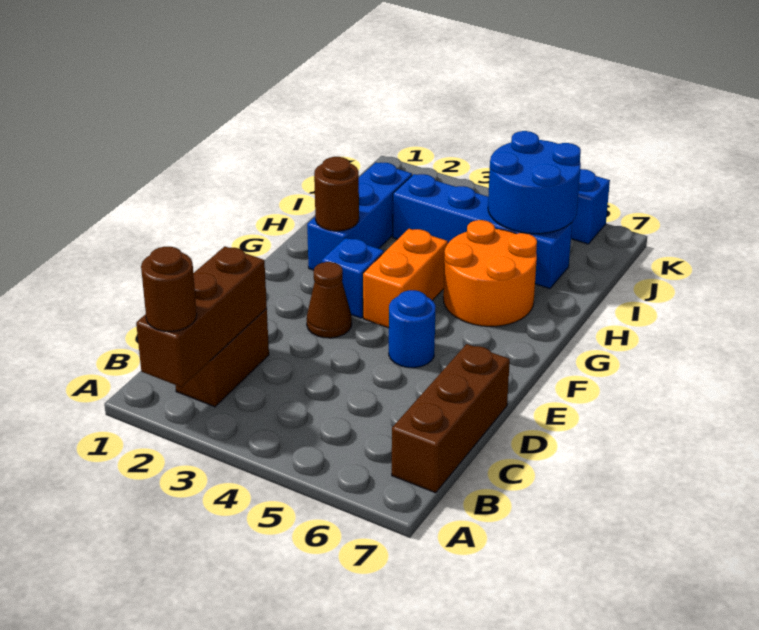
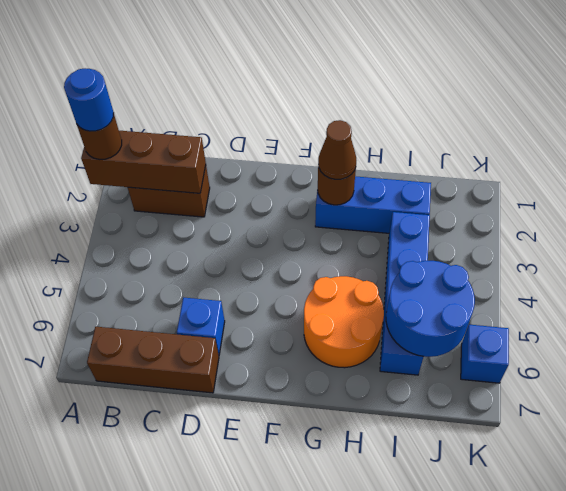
brown 1x1 cone [307,262,352,338] -> brown 1x1 cone moved to [318,120,356,179]
blue 1x1 round brick [389,290,436,368] -> blue 1x1 round brick moved to [64,68,114,131]
blue 1x1 brick [322,238,384,318] -> blue 1x1 brick moved to [177,297,225,355]
orange 1x2 brick [363,229,448,328] -> none

